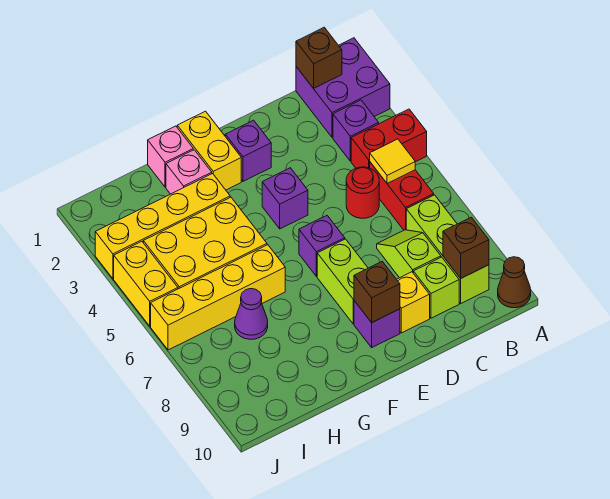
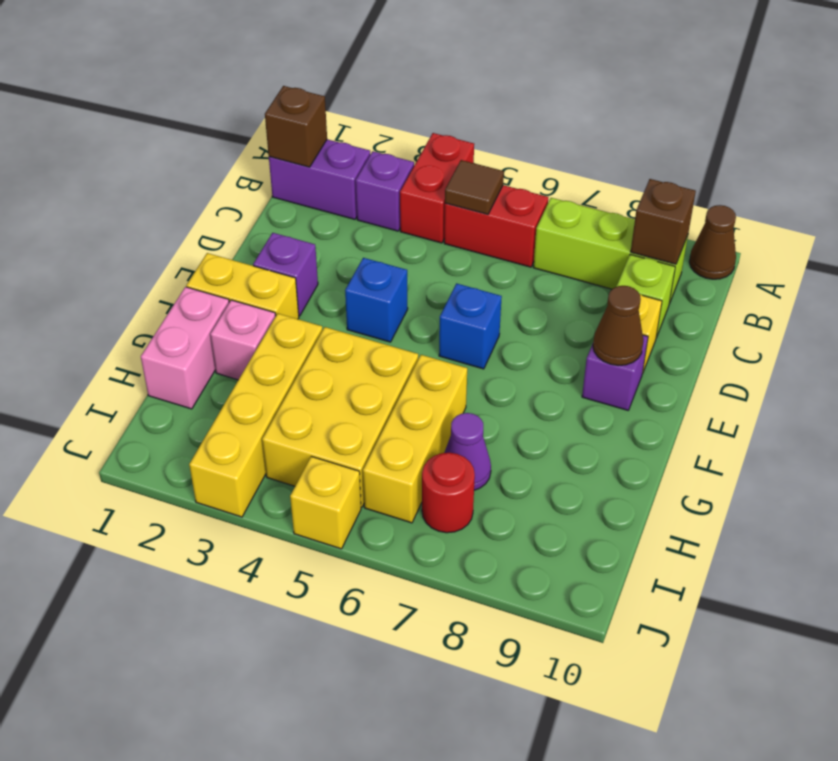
purple 2x2 brick [296,38,390,137] -> purple 1x2 brick [269,139,370,219]
yellow 1x1 tile [370,139,415,183] -> brown 1x1 tile [445,160,504,214]
red 1x1 round brick [346,167,379,218] -> red 1x1 round brick moved to [422,453,475,533]
lime 1x2 slope [377,230,441,278] -> none
purple 1x1 brick [262,168,308,229] -> blue 1x1 brick [345,258,408,342]
purple 1x1 brick [299,216,345,276] -> blue 1x1 brick [439,283,502,369]
lime 1x2 brick [317,239,368,324] -> none
brown 1x1 brick [354,261,400,322] -> brown 1x1 cone [593,286,643,366]
pink 1x1 brick [148,126,193,187] -> pink 1x2 brick [141,287,229,409]
yellow 1x4 brick [151,245,285,350] -> yellow 1x3 brick [363,355,467,523]
yellow 1x2 brick [114,241,178,326] -> yellow 1x1 brick [290,456,361,549]

